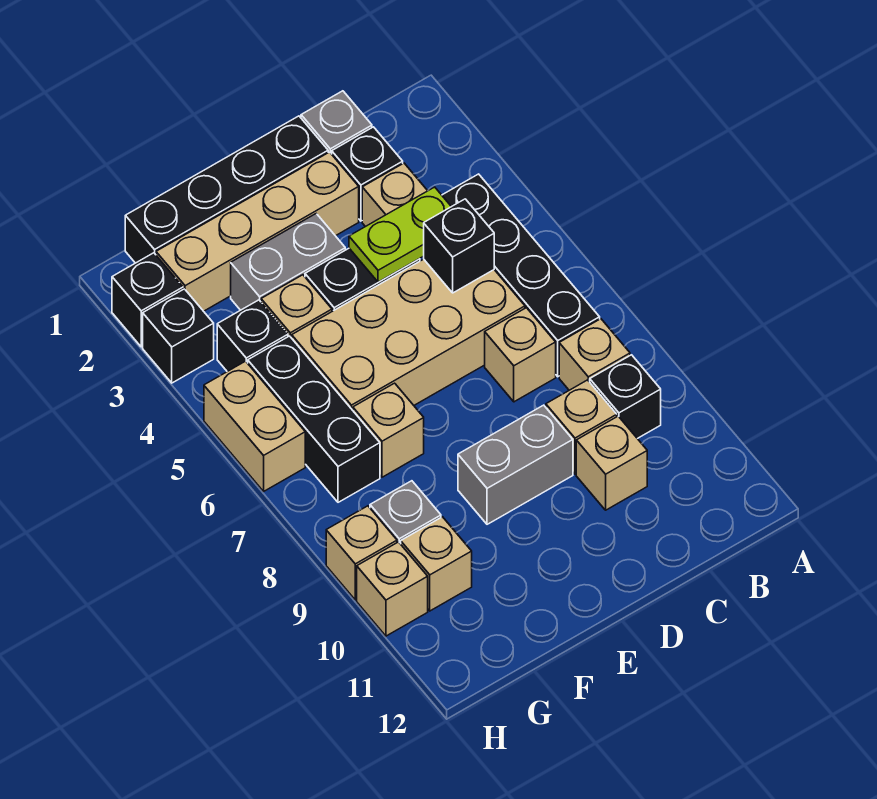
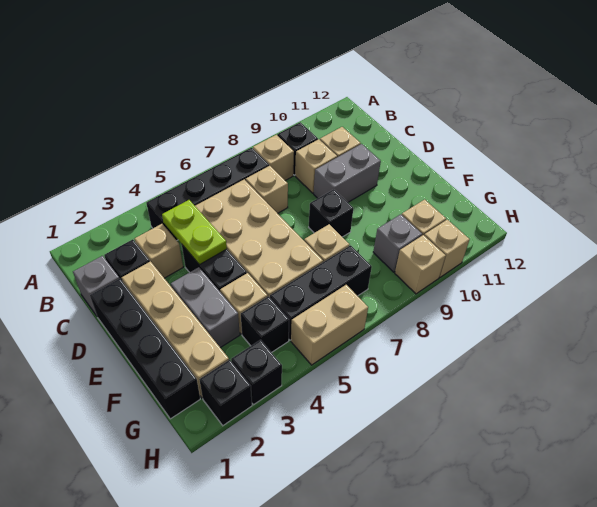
black 1x1 brick [424,199,494,293] -> black 1x1 brick moved to [309,189,353,237]
grey 1x2 brick [458,405,573,524] -> grey 1x2 brick turned to [314,144,381,202]

